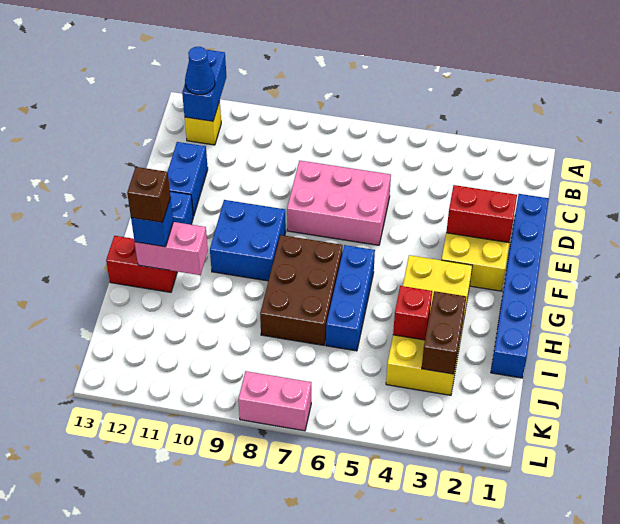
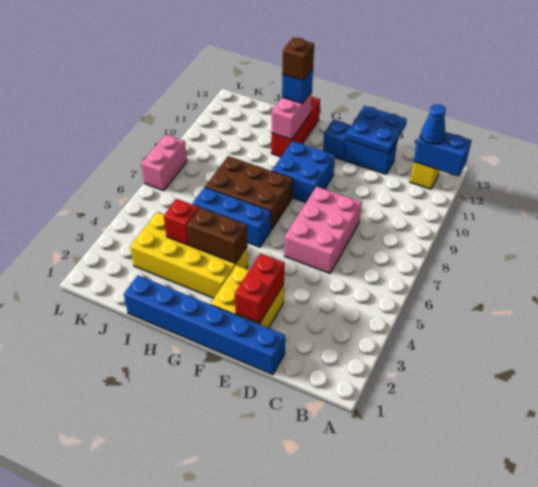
none -> blue 2x2 plate [346,106,407,154]
red 1x2 brick [106,236,177,292] -> red 1x3 brick [271,97,320,157]
brown 1x2 brick [422,291,466,374] -> brown 1x2 brick moved to [187,208,247,263]

